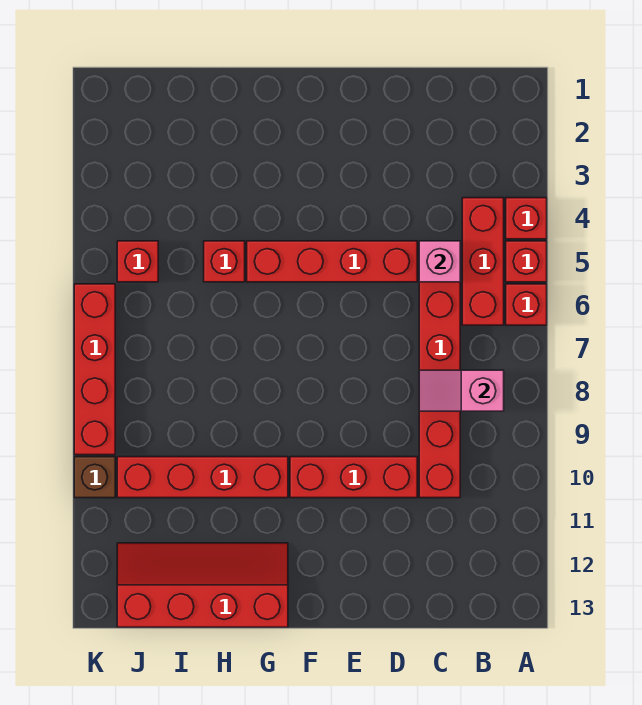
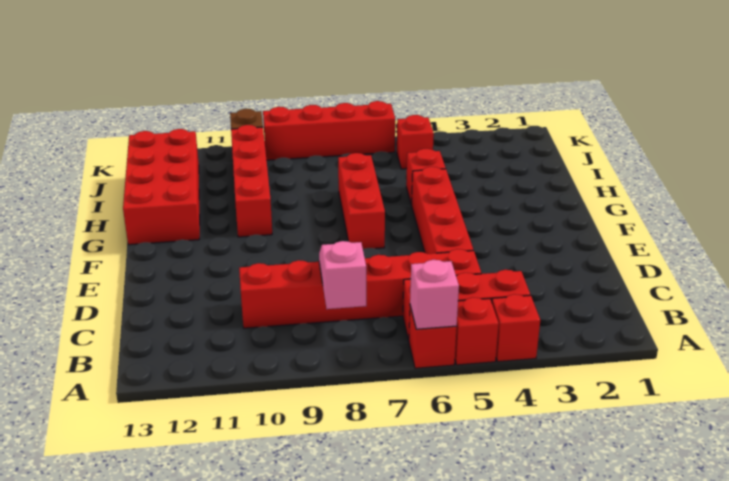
pink 1x1 brick [419,241,460,282] -> pink 1x1 brick moved to [410,260,459,329]
red 1x3 brick [290,457,417,498] -> red 1x3 brick moved to [338,153,385,249]
red 2x4 slope [117,543,288,627] -> red 2x4 brick [123,129,200,245]

